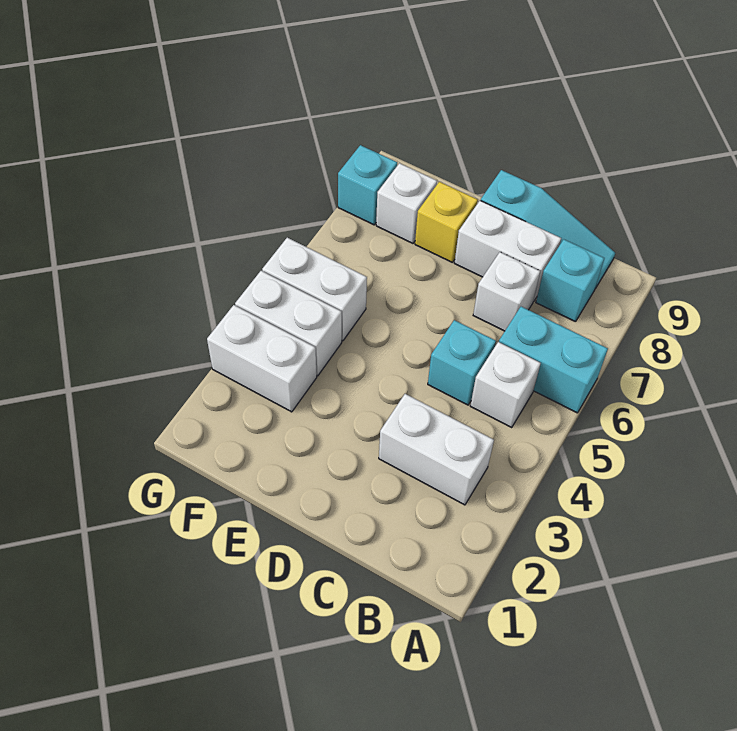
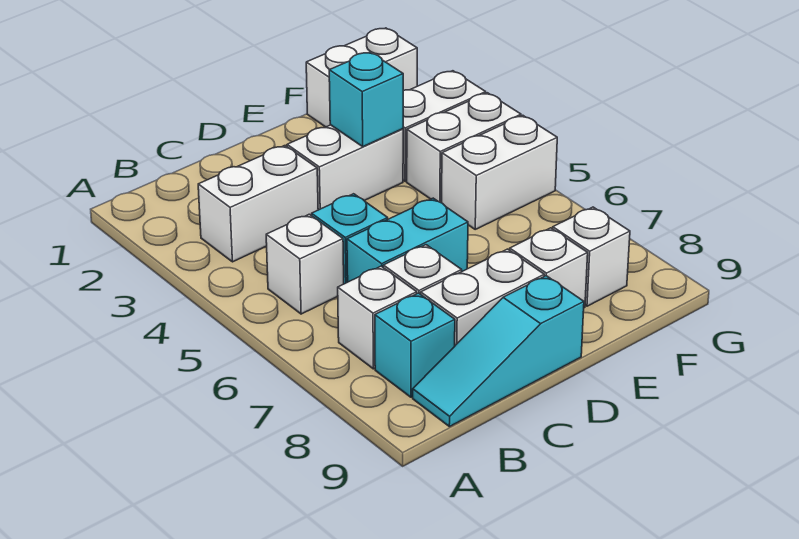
cyan 1x2 brick [499,307,608,413] -> cyan 1x2 brick moved to [347,198,468,282]
none -> white 1x1 brick [338,266,417,369]
none -> white 1x2 brick [287,125,403,210]
yellow 1x1 brick [415,182,478,263] -> white 1x1 brick [510,228,588,308]
none -> white 1x2 brick [306,28,417,127]
cyan 1x1 brick [338,145,397,225] -> cyan 1x1 brick moved to [329,52,403,147]

